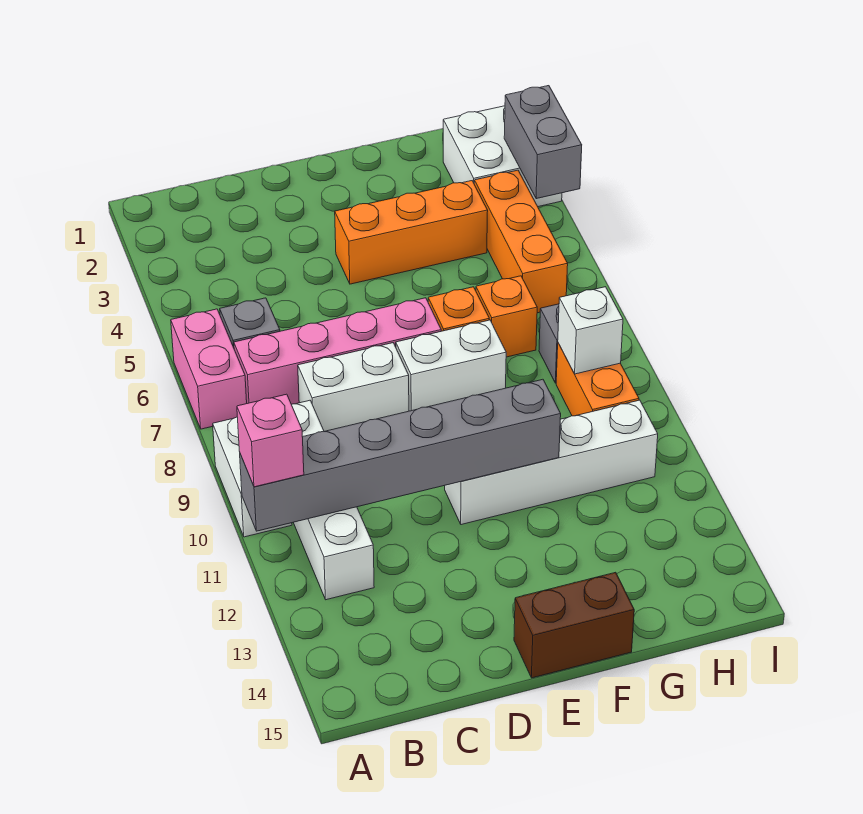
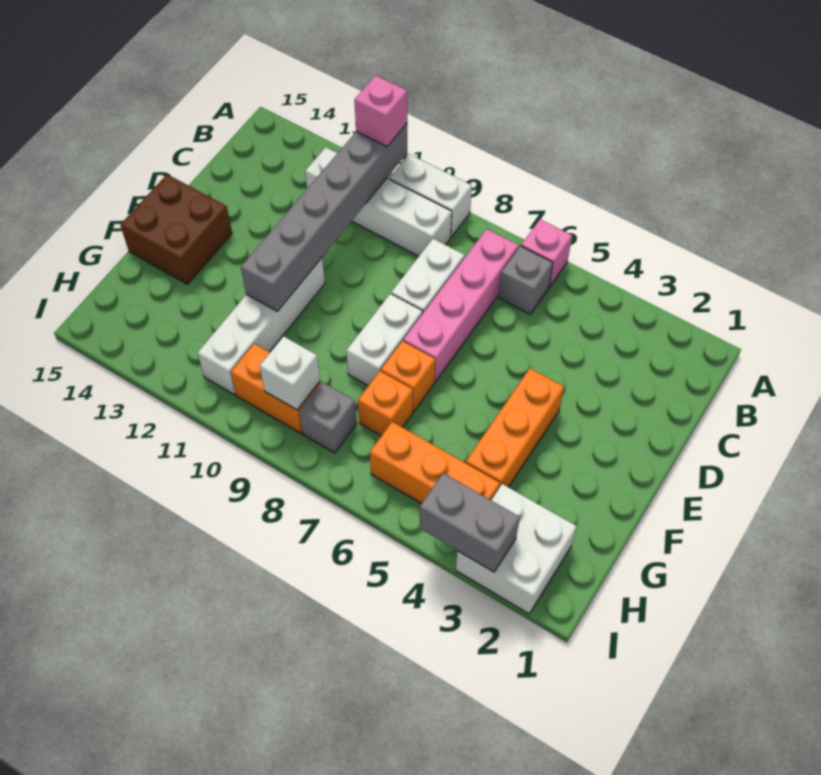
pink 1x2 brick [171,309,247,429] -> pink 1x1 brick [521,219,572,287]
brown 1x2 brick [514,572,634,678] -> brown 2x2 brick [120,174,232,284]

